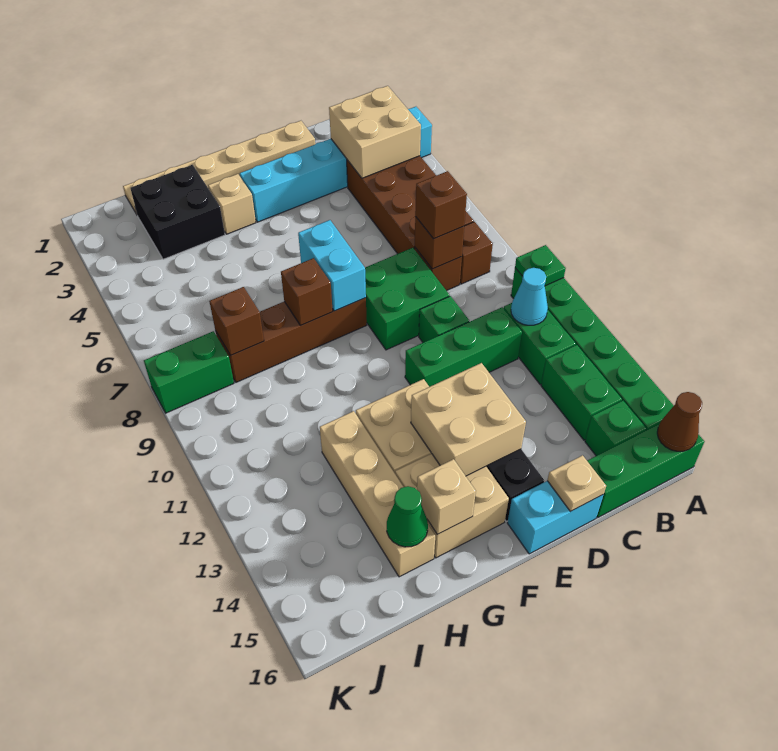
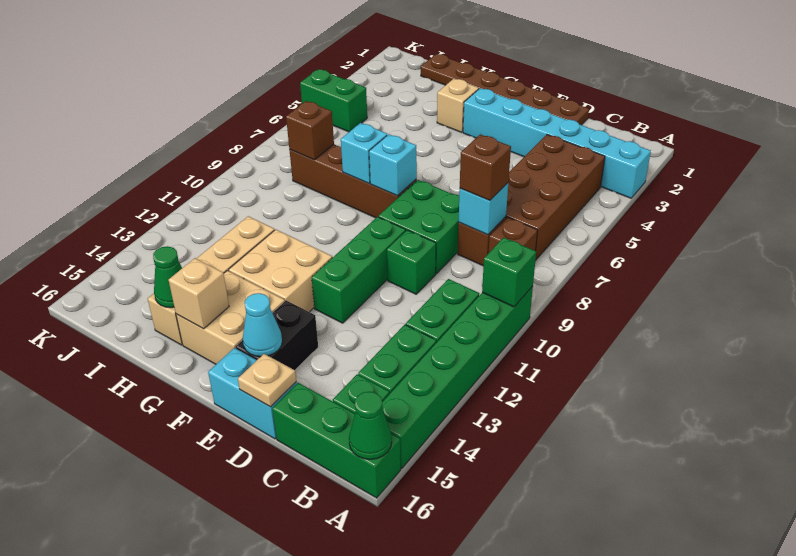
green 1x1 plate [515,245,566,286] -> green 1x1 brick [482,238,536,307]
brown 1x1 cone [657,392,702,451] -> green 1x1 cone [349,392,392,459]
tan 2x2 brick [329,86,421,178] -> none
cyan 1x1 cone [511,268,548,325] -> cyan 1x1 cone moved to [243,293,282,357]
brown 1x1 brick [415,216,464,269] -> cyan 1x1 brick [459,183,508,235]
green 1x3 brick [405,307,522,387] -> green 1x3 brick turned to [312,217,406,323]
tan 1x6 plate [123,121,315,214] -> brown 1x6 plate [421,54,589,125]
tan 2x2 brick [411,363,526,476] -> none
cyan 1x2 brick [298,220,366,311] -> cyan 1x1 brick [369,134,417,196]
brown 1x1 brick [281,258,333,325] -> cyan 1x1 brick [341,123,387,183]
black 2x2 brick [131,165,225,259] -> none
green 1x2 brick [144,331,234,413] -> green 1x2 brick moved to [300,69,367,132]

